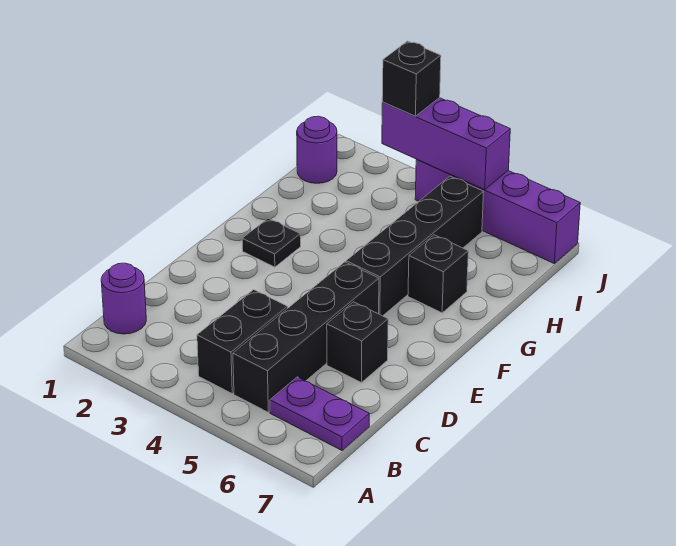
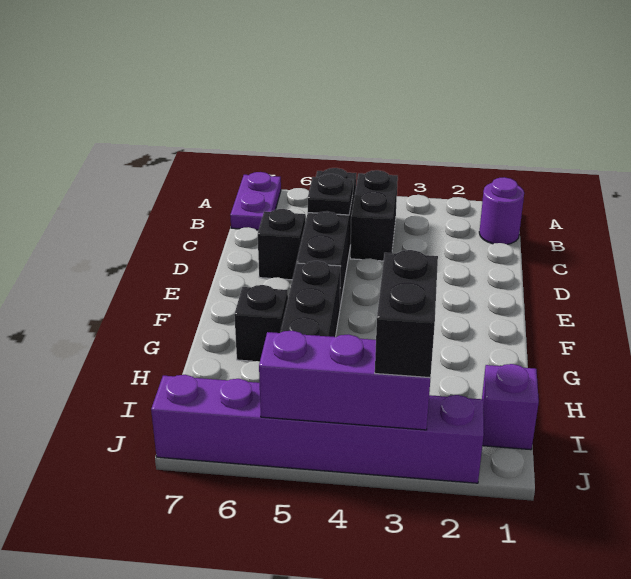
purple 1x2 plate [270,377,369,450] -> purple 1x2 plate turned to [230,172,281,230]
black 1x1 plate [242,218,301,267] -> black 1x1 plate moved to [308,174,353,215]
purple 1x1 round brick [297,116,337,183] -> purple 1x1 brick [482,364,539,450]
black 1x1 brick [382,41,441,116] -> black 1x2 brick [375,250,438,378]
purple 1x4 brick [415,160,580,263] -> purple 1x6 brick [151,375,484,483]

